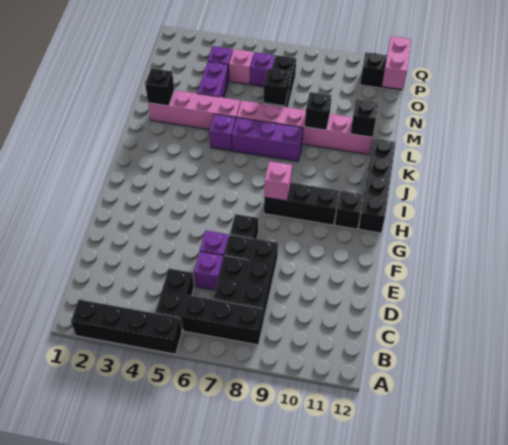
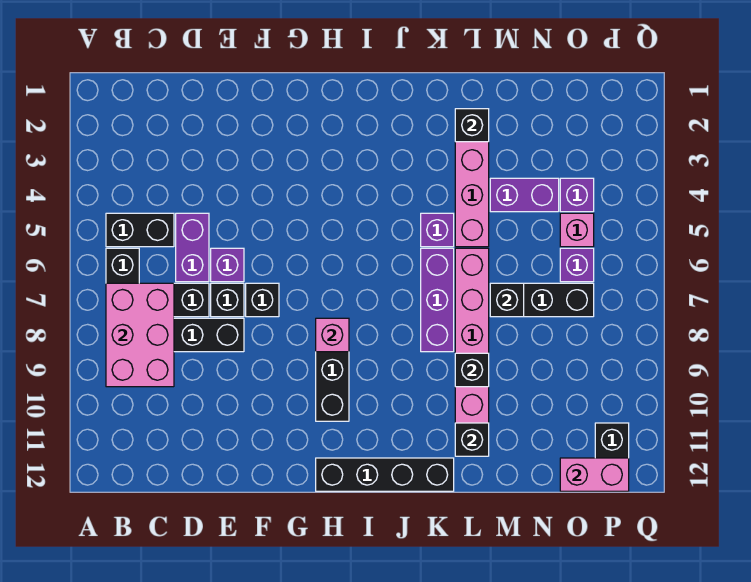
black 1x4 brick [71,300,182,354] -> none
none -> pink 2x3 brick [106,283,174,387]
purple 1x1 brick [194,251,223,290] -> purple 1x2 brick [176,213,209,282]
black 1x1 brick [335,191,363,229] -> none

